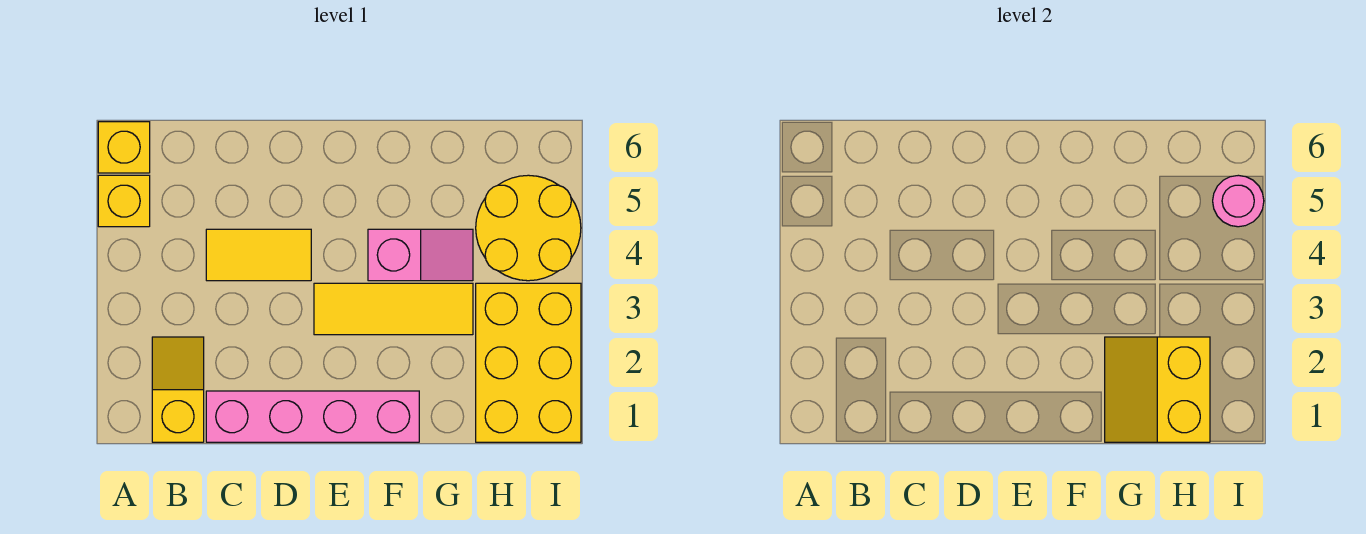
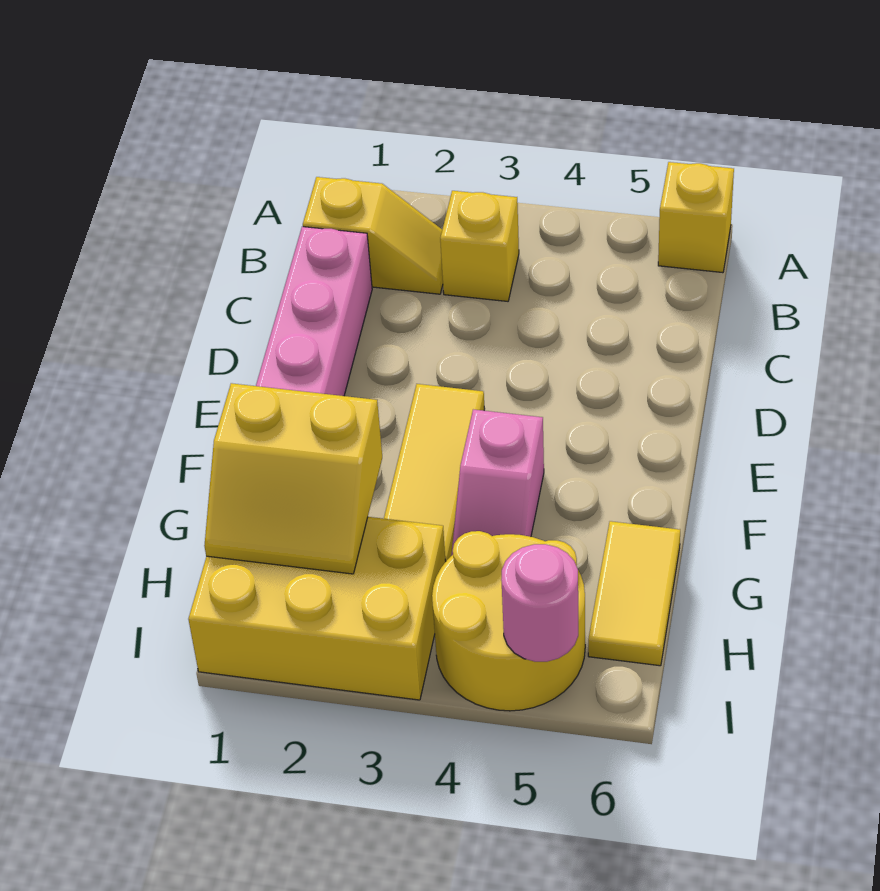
yellow 1x1 brick [98,175,150,227] -> yellow 1x1 brick moved to [440,191,519,301]
yellow 1x2 tile [206,229,311,281] -> yellow 1x2 tile moved to [588,521,680,666]
yellow 2x2 slope [1105,337,1210,442] -> yellow 2x2 slope turned to [204,383,382,574]

